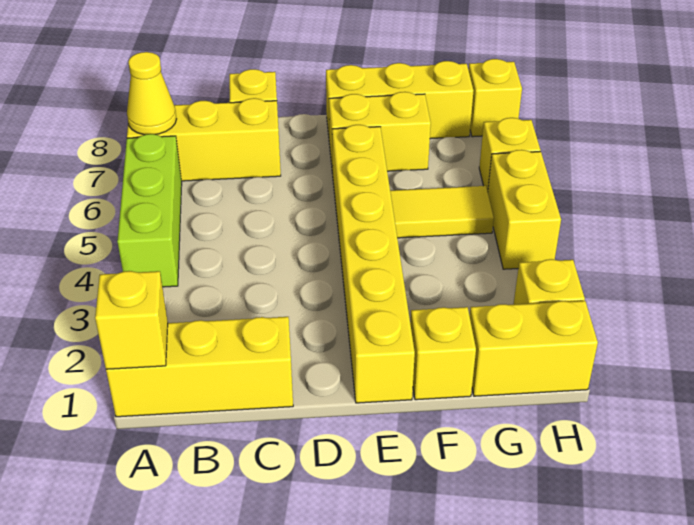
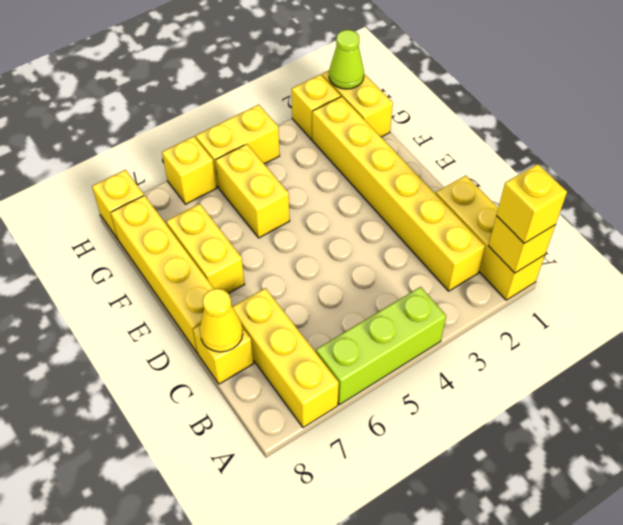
yellow 1x1 cone [127,52,176,135] -> yellow 1x1 cone moved to [200,289,243,352]
yellow 1x6 brick [332,125,415,403] -> yellow 1x6 brick turned to [312,96,485,291]
yellow 1x3 brick [326,61,473,139] -> yellow 1x4 brick [111,195,214,352]
yellow 1x1 brick [410,307,476,400] -> yellow 1x1 brick moved to [496,164,567,243]
yellow 1x2 tile [390,186,494,238] -> yellow 1x2 brick [215,144,290,238]
none -> lime 1x1 cone [329,30,364,89]

